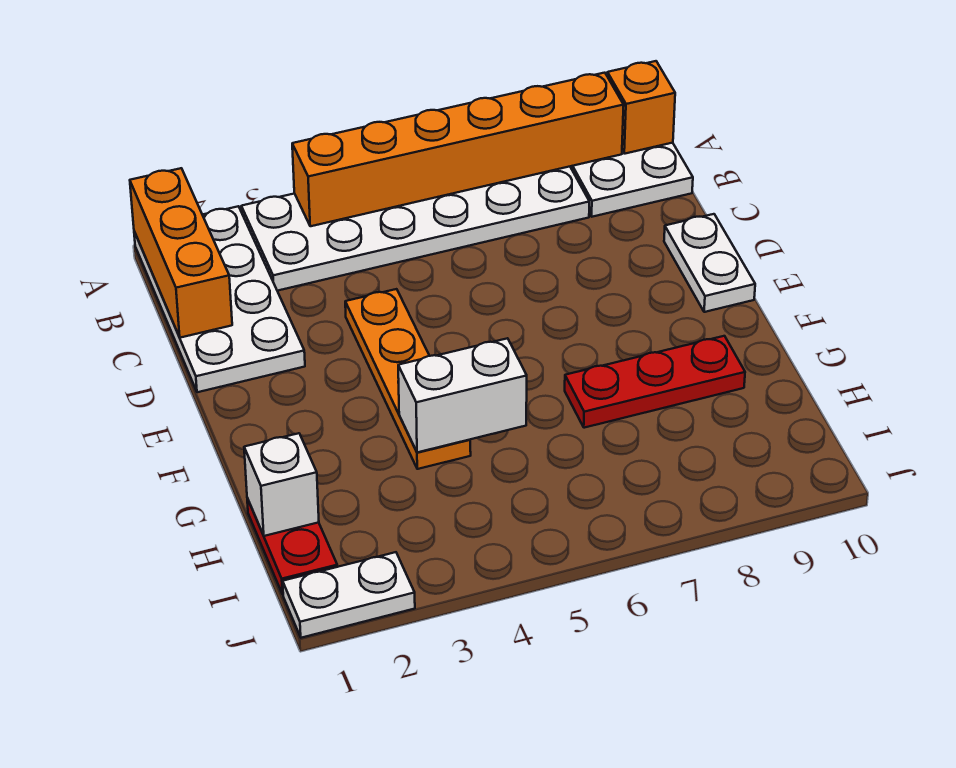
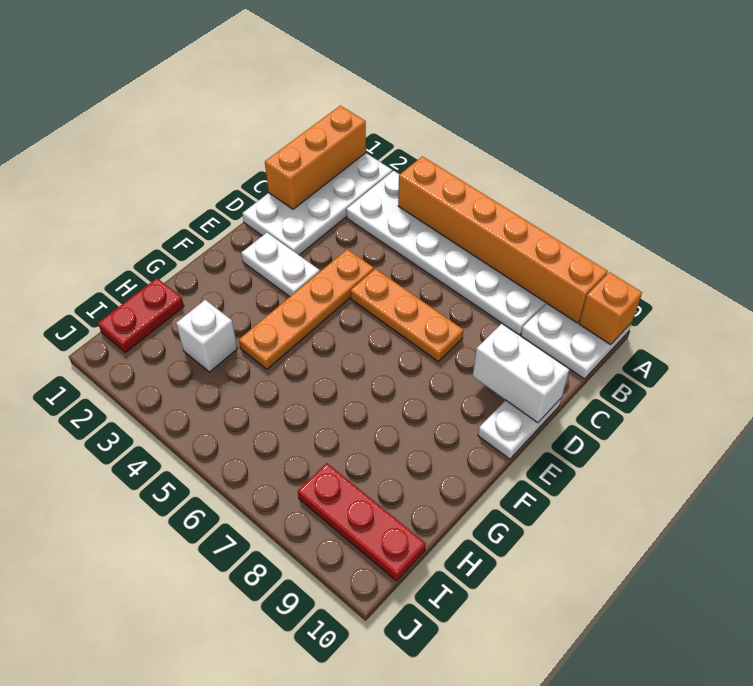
none -> orange 1x3 plate [351,269,463,361]
white 1x2 brick [398,338,527,452] -> white 1x2 brick moved to [473,324,569,423]
red 1x3 plate [565,336,745,428] -> red 1x3 plate moved to [298,463,426,581]
white 1x1 brick [244,433,319,536] -> white 1x1 brick moved to [176,300,238,372]
white 1x2 plate [283,552,415,638] -> white 1x2 plate moved to [241,233,320,297]

